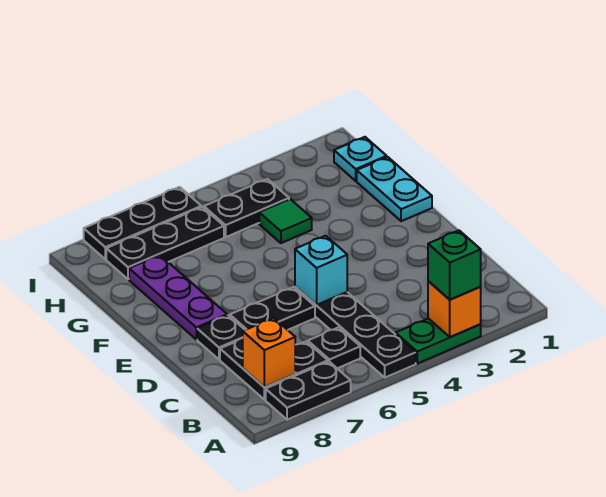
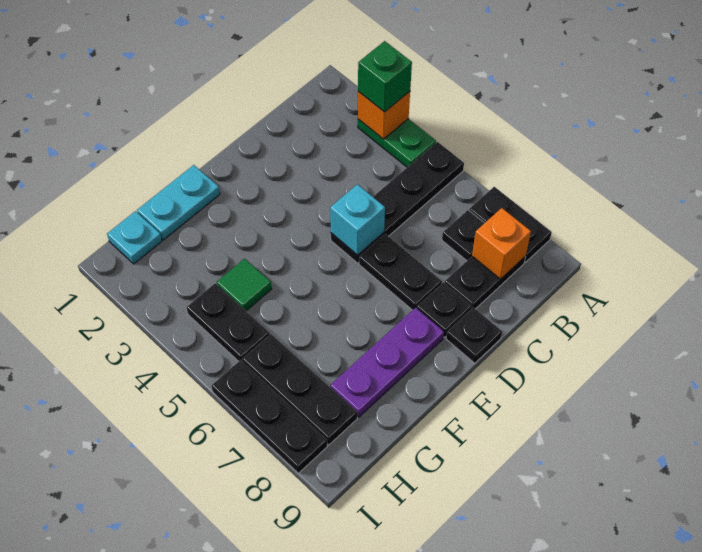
black 1x1 plate [308,327,360,368] -> black 1x1 plate moved to [446,307,502,363]

